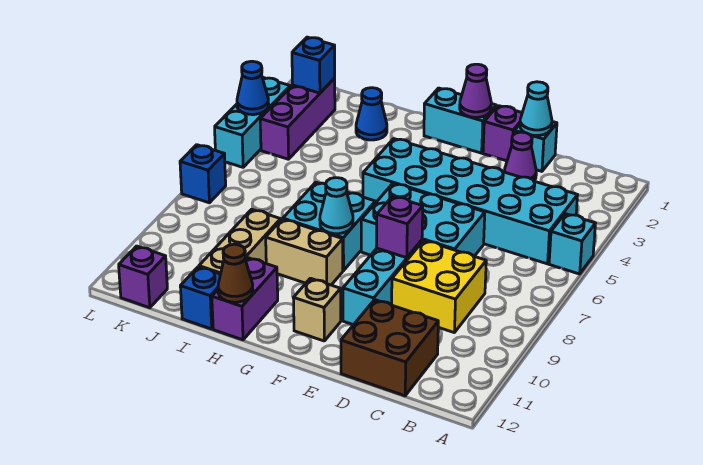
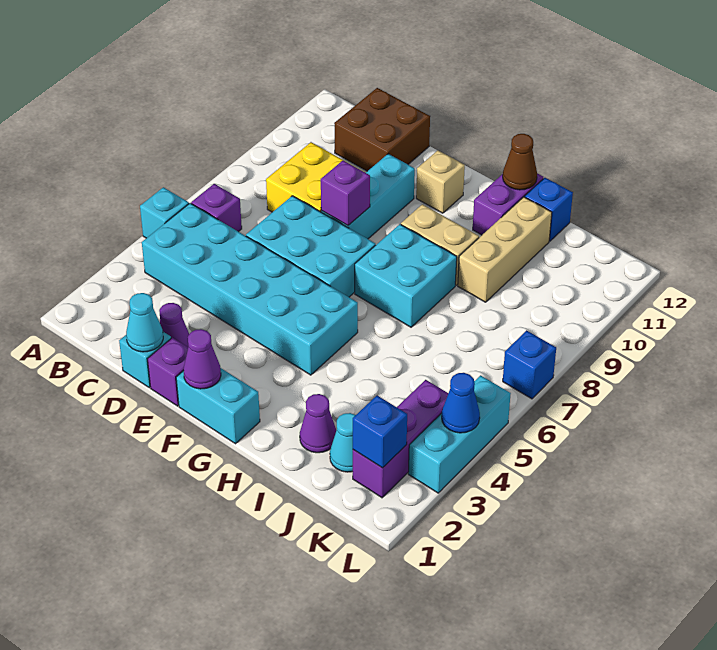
cyan 1x1 cone [320,178,353,234] -> cyan 1x1 cone moved to [330,413,355,472]
blue 1x1 cone [356,88,387,140] -> purple 1x1 cone [300,394,336,453]
purple 1x1 brick [119,246,167,308] -> purple 1x1 brick moved to [191,184,242,232]

